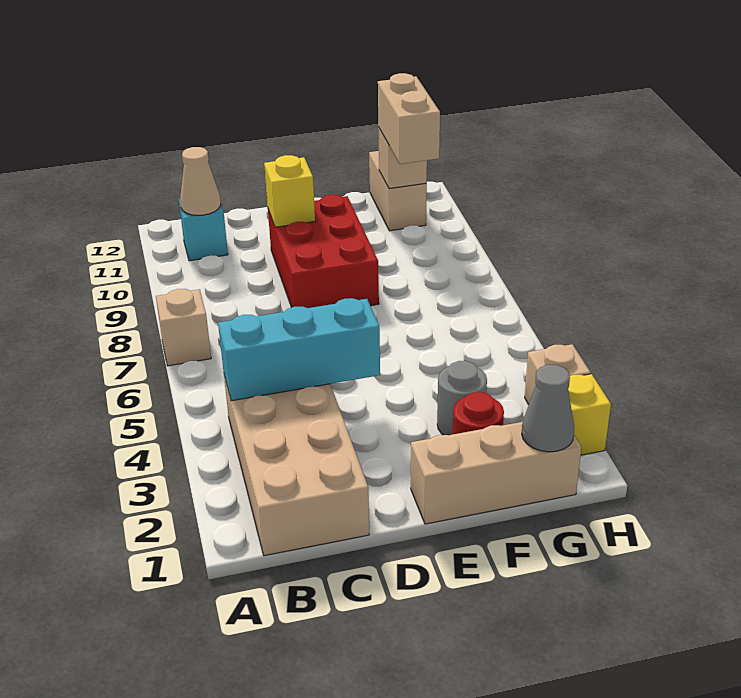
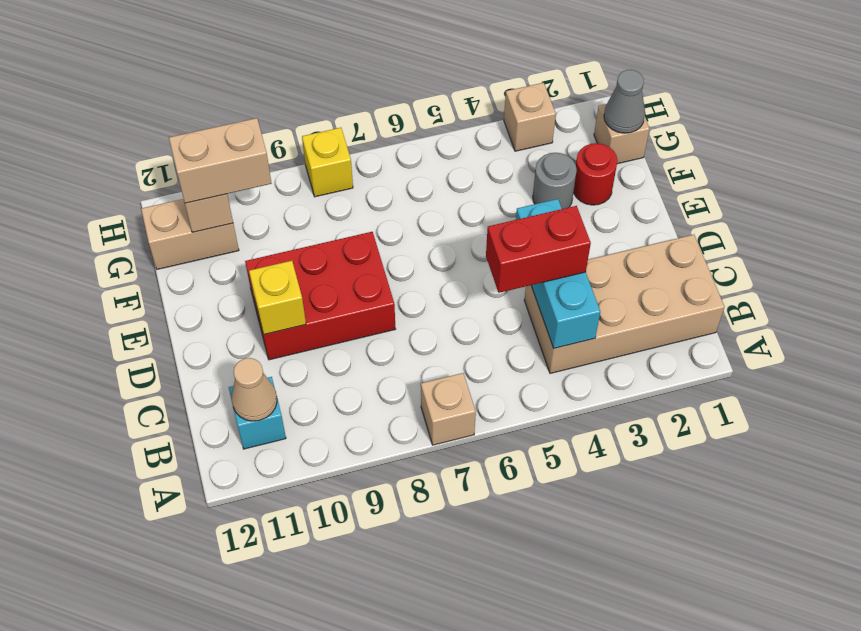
none -> red 1x2 brick [486,206,591,293]
tan 1x3 brick [411,422,581,524] -> tan 1x1 brick [594,104,649,164]
yellow 1x1 brick [568,374,611,455] -> yellow 1x1 brick moved to [302,128,353,197]

